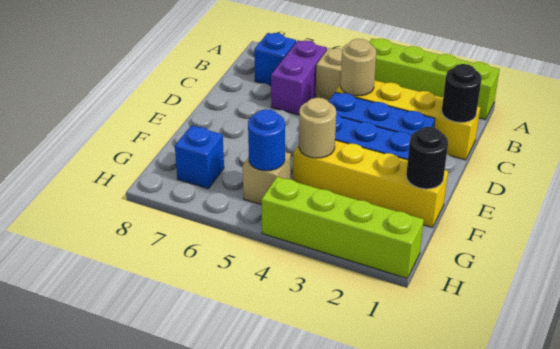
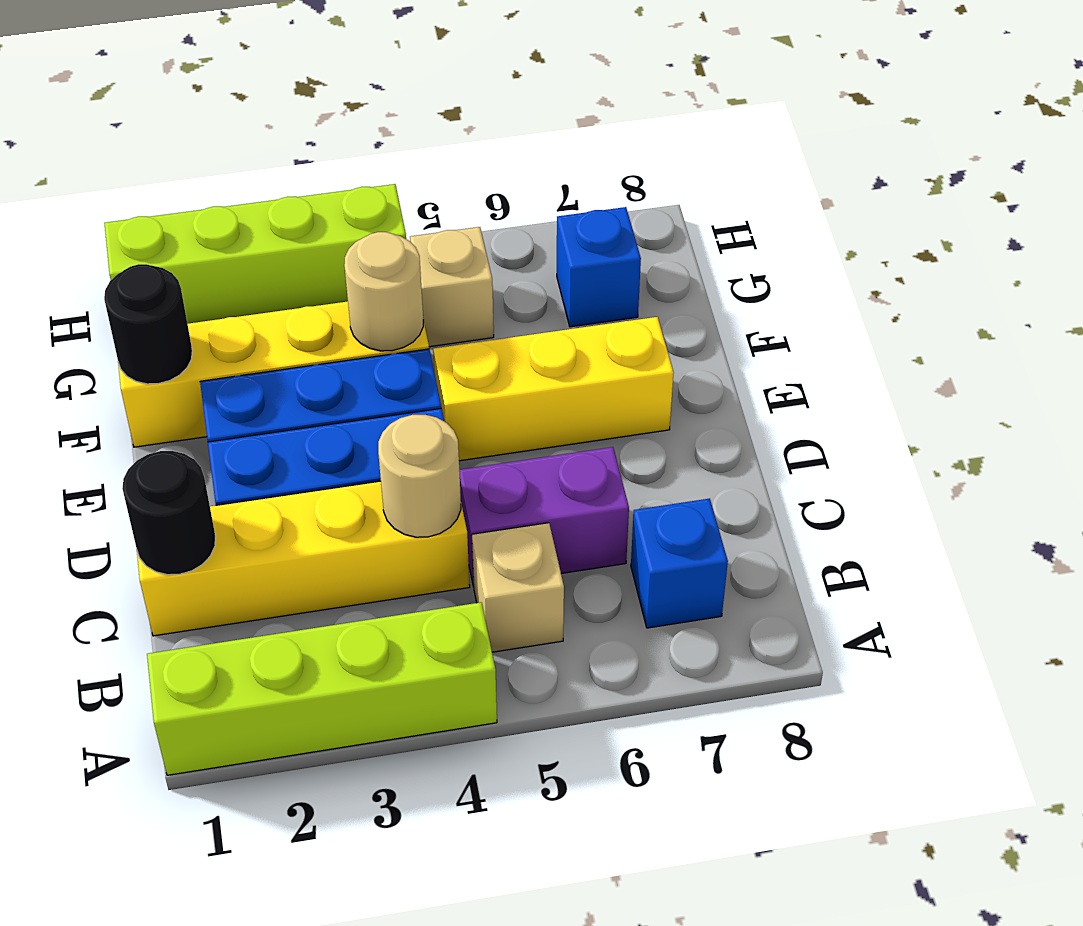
purple 1x2 brick [271,40,327,115] -> purple 1x2 brick turned to [459,447,629,587]
none -> yellow 1x3 brick [433,317,674,461]
blue 1x1 round brick [248,109,285,171] -> none

